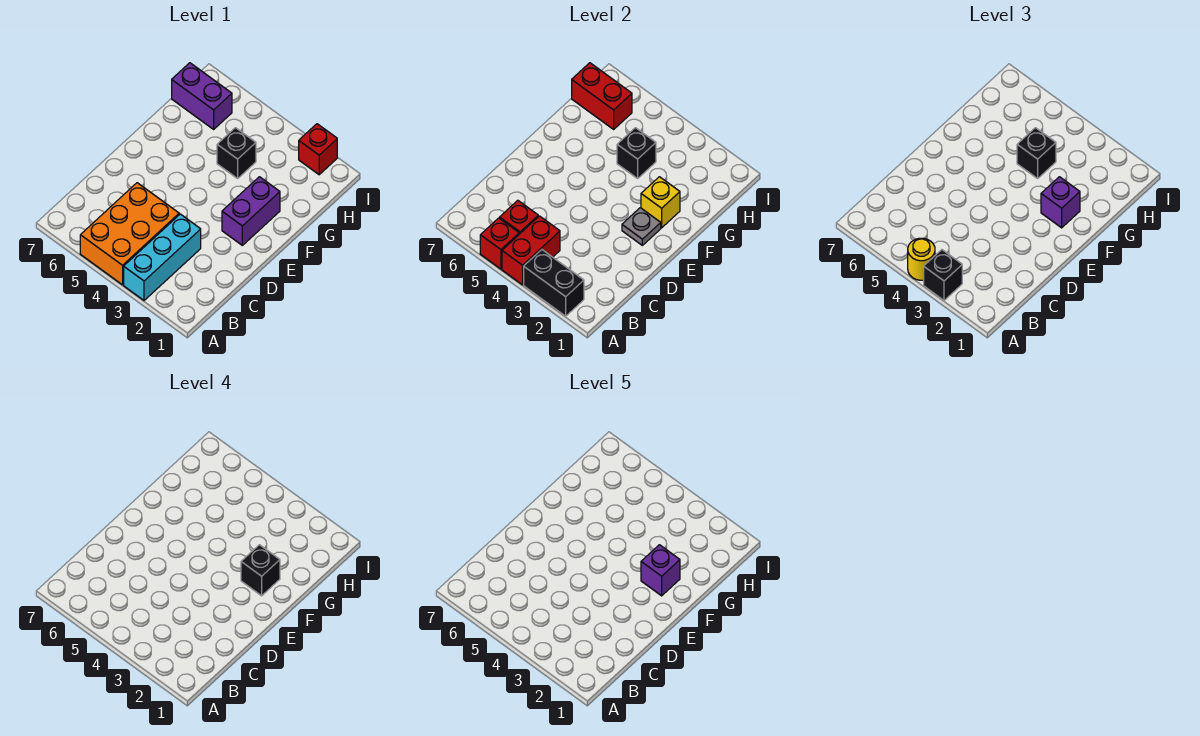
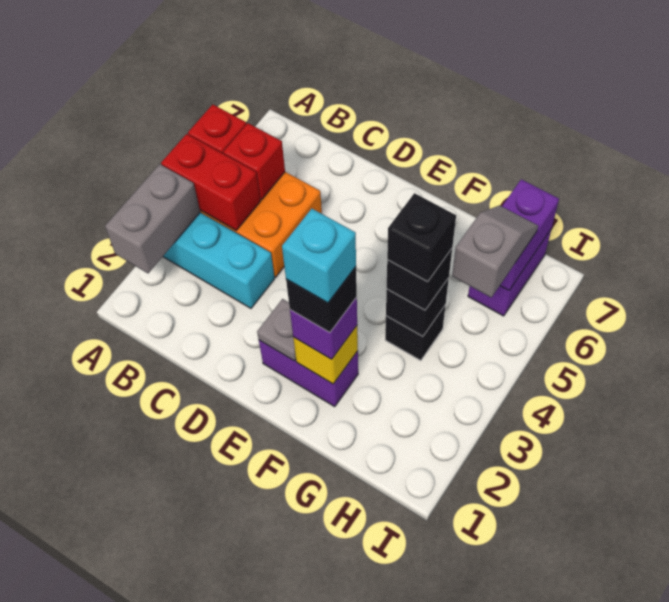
black 1x2 brick [524,250,584,316] -> grey 1x2 brick [105,164,200,273]
black 1x1 brick [924,250,962,300] -> black 1x1 brick moved to [387,193,456,282]
yellow 1x1 round brick [908,238,935,280] -> none
purple 1x1 brick [641,545,680,596] -> cyan 1x1 brick [282,209,356,303]
none -> grey 1x2 slope [452,205,538,297]
red 1x2 brick [572,63,632,129] -> purple 1x2 brick [500,179,559,291]
red 1x1 brick [299,124,337,175] -> none

